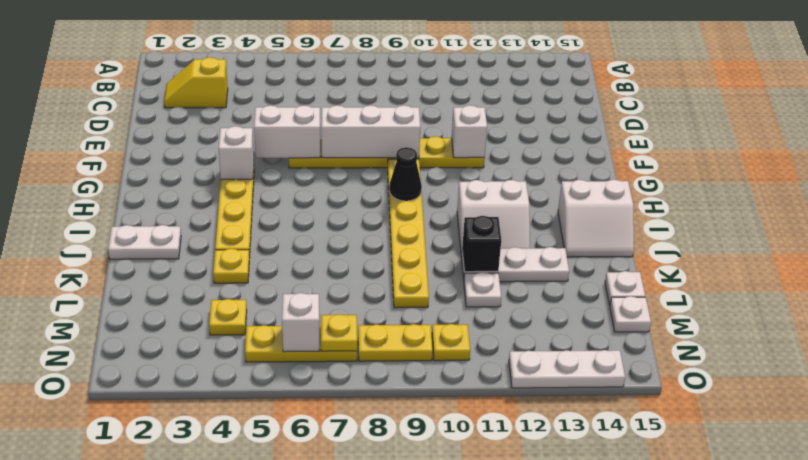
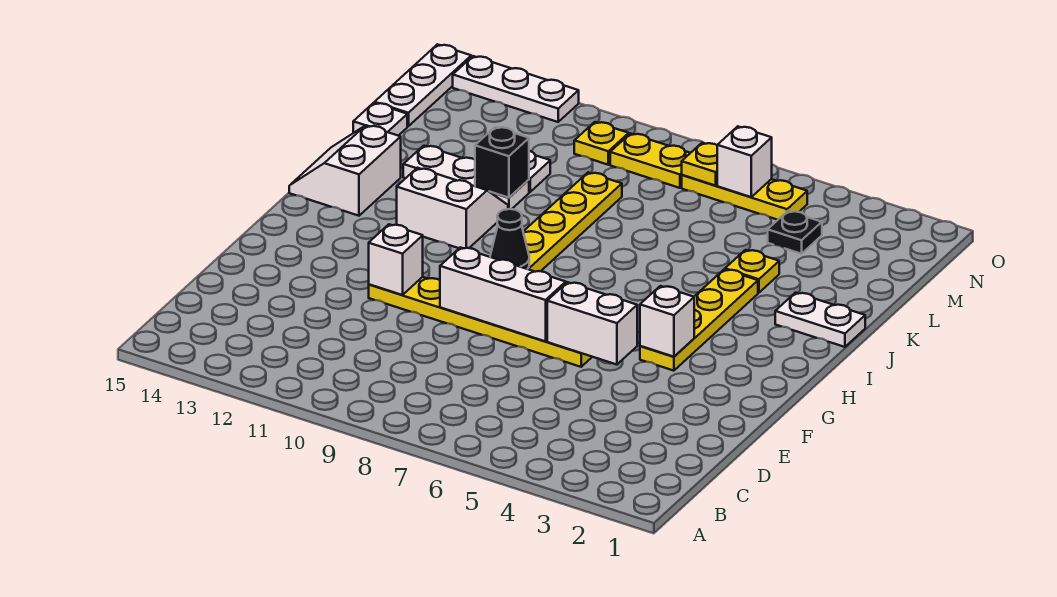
yellow 1x2 slope [164,57,228,108] -> none
white 2x2 slope [558,180,634,257] -> white 2x2 slope turned to [289,125,401,216]
yellow 1x1 plate [209,299,247,335] -> black 1x1 plate [768,211,822,254]
white 1x1 plate [610,296,651,332] -> white 1x3 plate [374,44,471,126]

